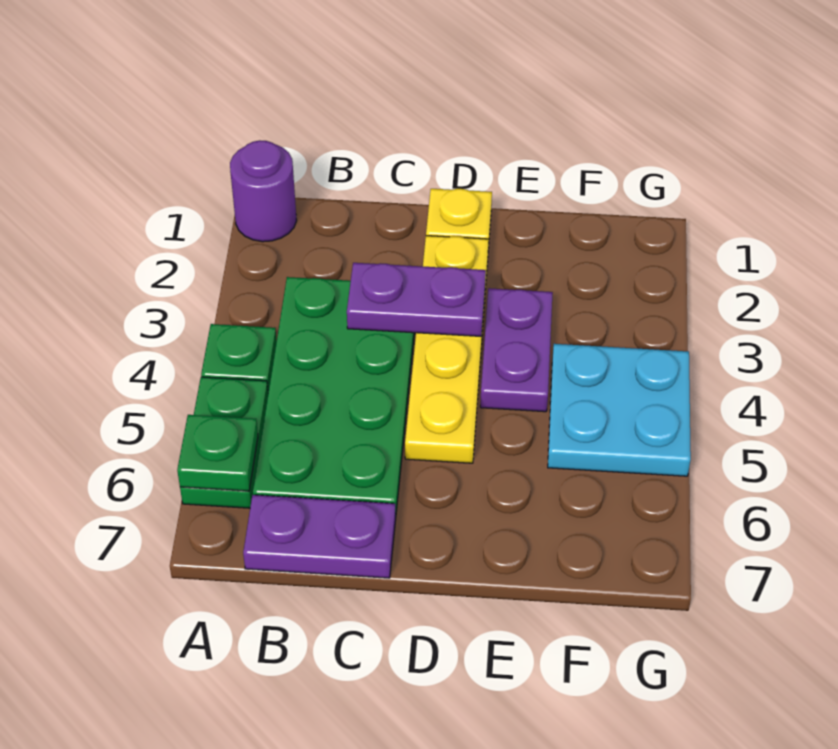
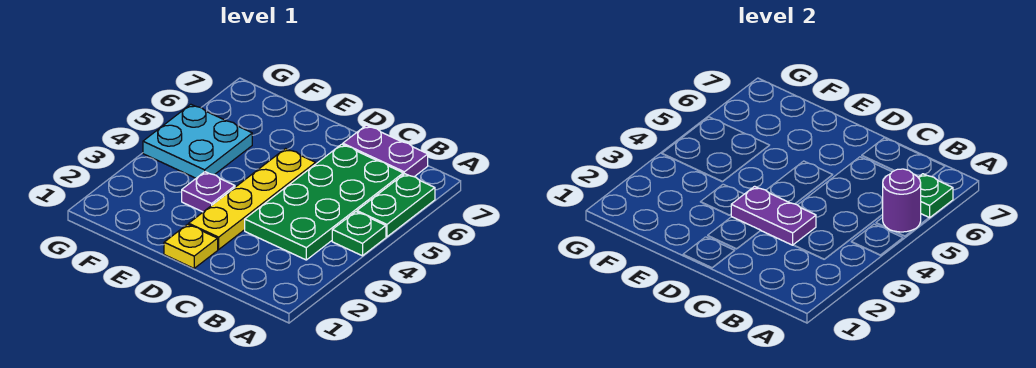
purple 1x1 round brick [230,140,297,242] -> purple 1x1 round brick moved to [882,169,921,232]
purple 1x2 plate [480,288,553,412] -> purple 1x1 plate [182,172,235,212]

